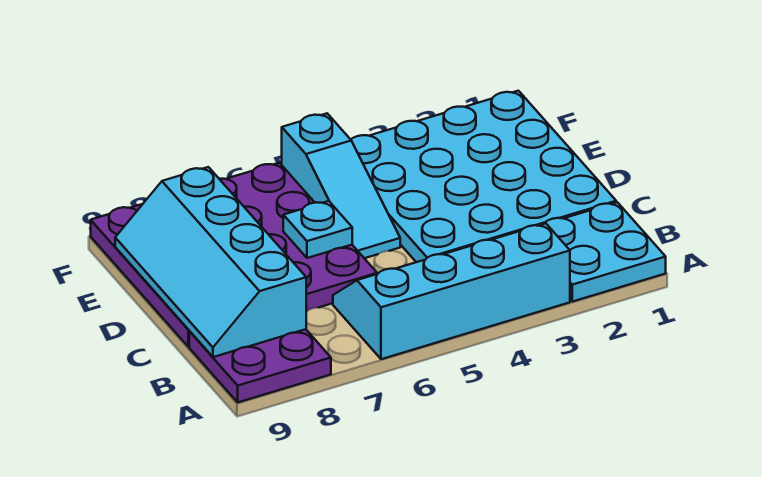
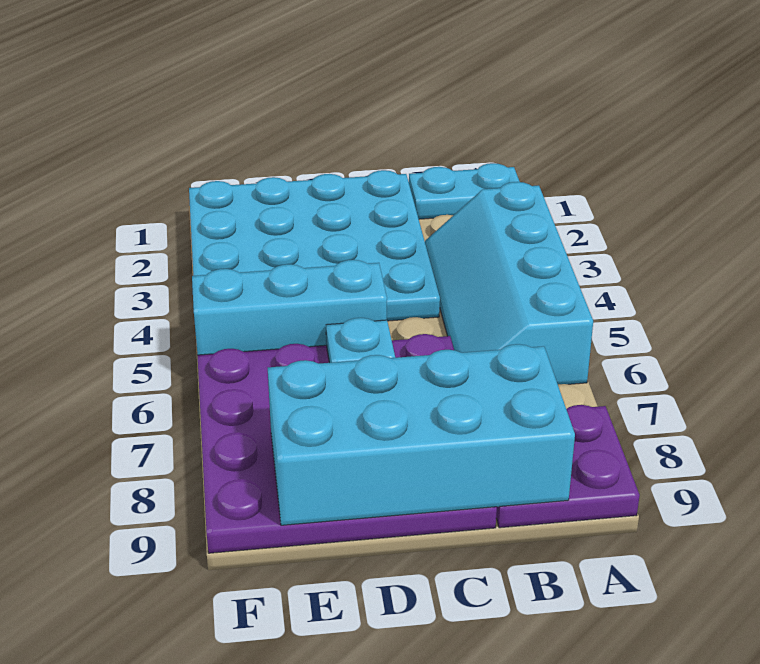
cyan 2x2 plate [544,202,666,302] -> cyan 1x2 plate [409,163,520,219]
cyan 2x4 slope [115,167,306,357] -> cyan 2x4 brick [268,344,575,525]
cyan 1x3 slope [282,114,400,258] -> cyan 1x3 brick [192,260,387,355]

